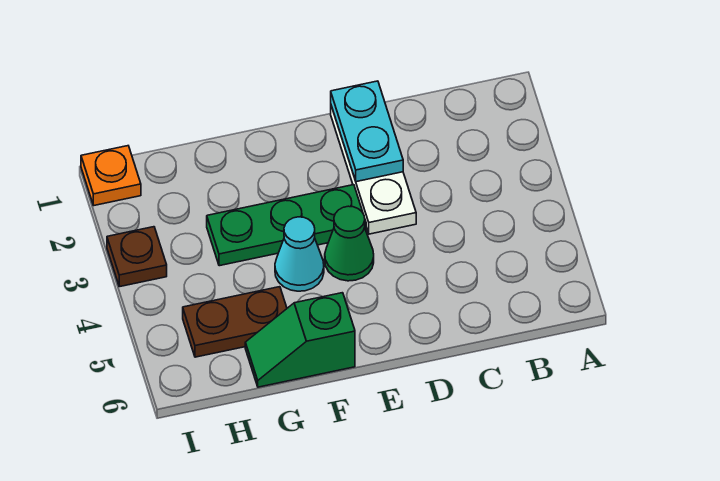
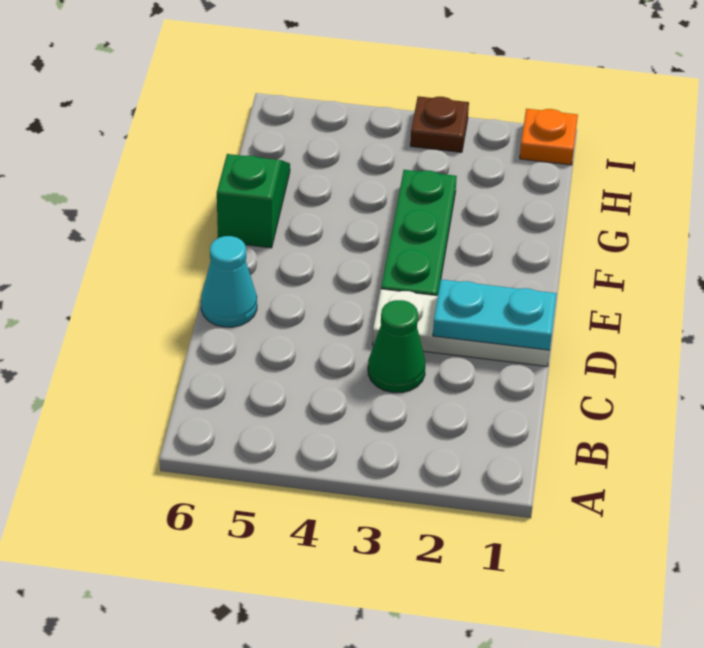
green 1x1 cone [325,206,374,281] -> green 1x1 cone moved to [368,300,425,393]
cyan 1x1 cone [275,217,324,291] -> cyan 1x1 cone moved to [201,236,257,327]
brown 1x2 plate [183,287,287,357] -> none

